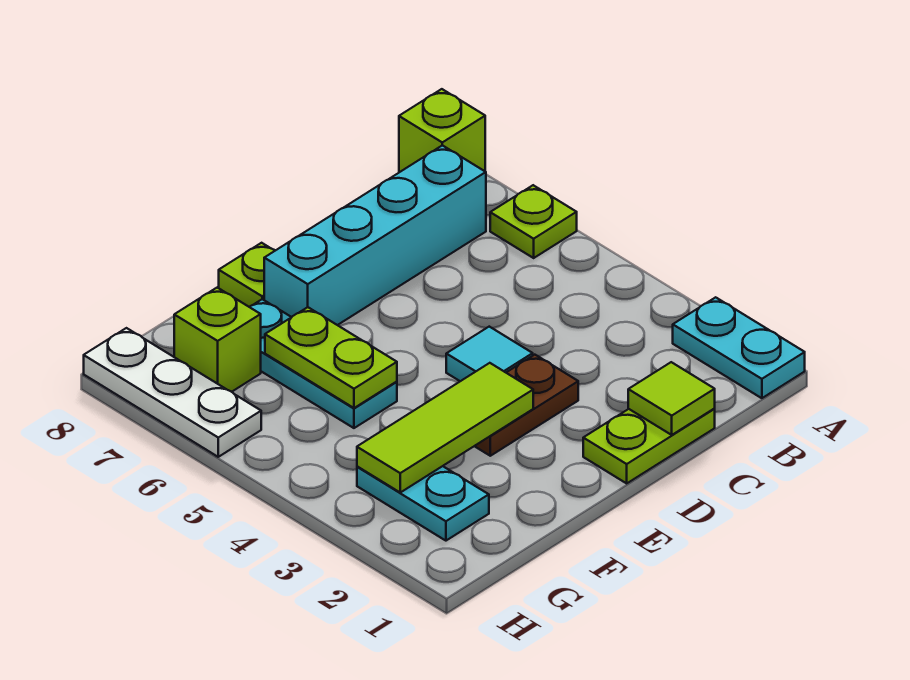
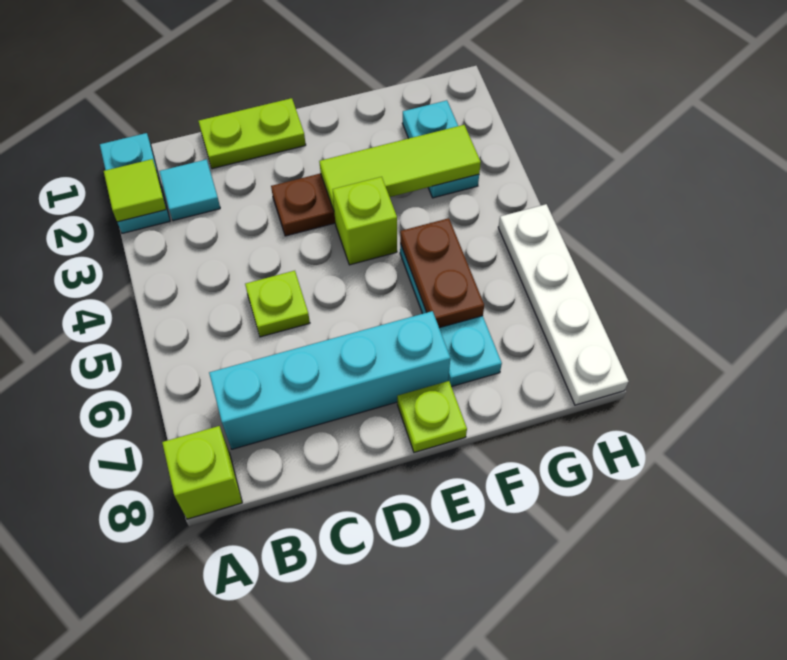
lime 1x1 plate [490,185,577,258] -> lime 1x1 plate moved to [245,271,310,337]
lime 1x1 tile [628,362,715,435] -> lime 1x1 tile moved to [104,159,166,222]
cyan 1x1 tile [446,327,533,381] -> cyan 1x1 tile moved to [159,159,220,221]
lime 1x2 plate [265,307,397,408] -> brown 1x2 plate [400,218,484,328]
lime 1x1 brick [174,288,261,392] -> lime 1x1 brick moved to [333,177,397,265]
white 1x3 plate [84,328,261,457] -> white 1x4 plate [498,204,629,405]

